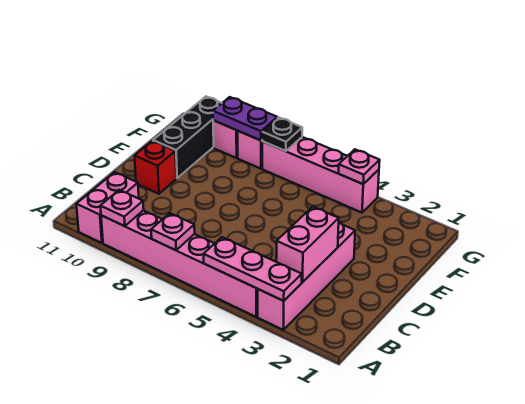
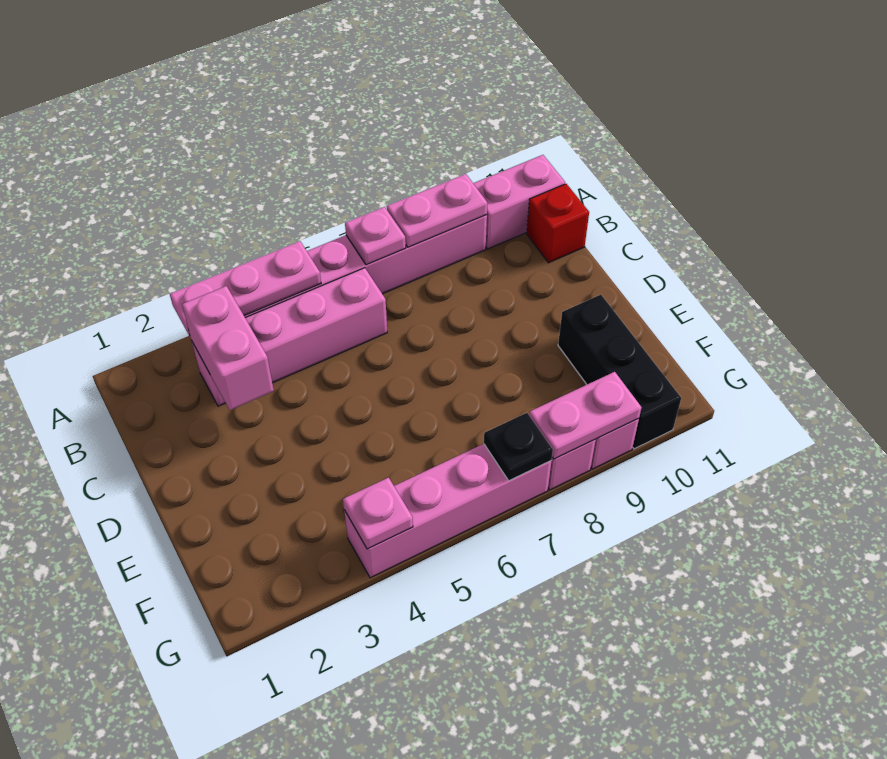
pink 1x4 brick [258,222,355,330] -> pink 1x4 brick turned to [192,268,387,406]
pink 1x1 plate [100,190,144,226] -> pink 1x2 plate [387,174,487,247]
pink 1x2 brick [76,172,139,243] -> pink 1x2 brick turned to [473,155,565,249]
red 1x1 brick [135,141,176,194] -> red 1x1 brick moved to [527,184,589,263]
purple 1x2 plate [213,97,277,140] -> pink 1x2 plate [529,372,641,459]

